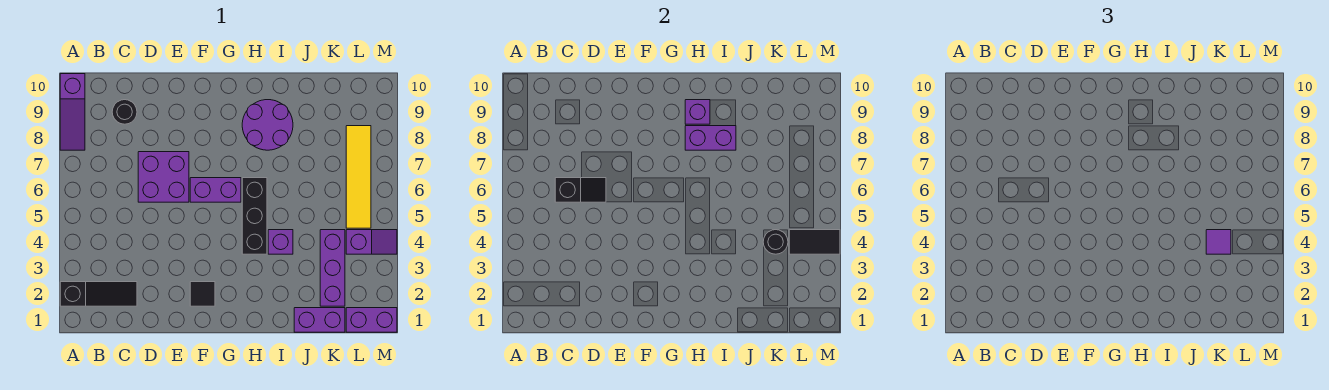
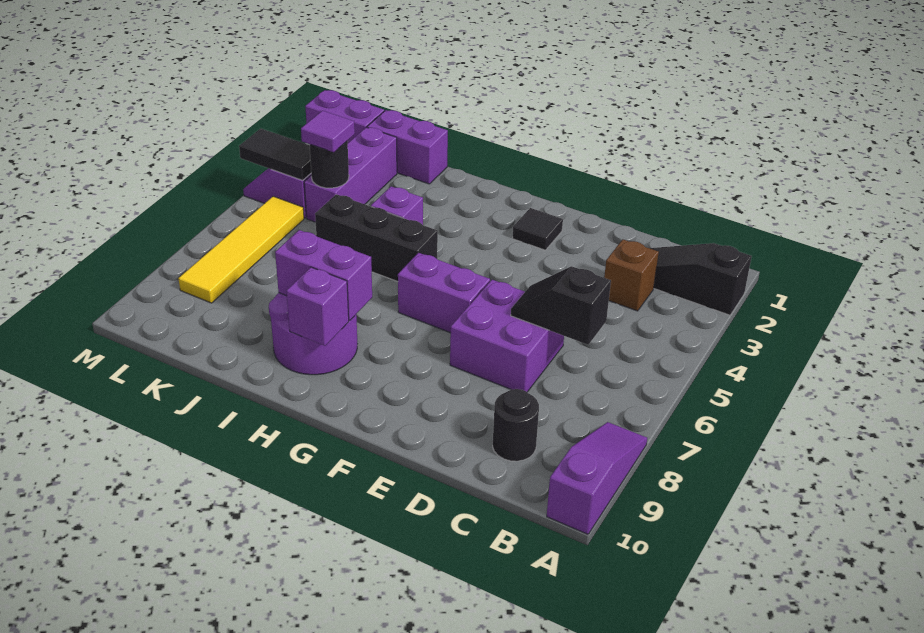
none -> brown 1x1 brick [604,239,659,311]
black 1x3 brick [242,178,267,254] -> black 1x3 brick turned to [315,194,438,282]

